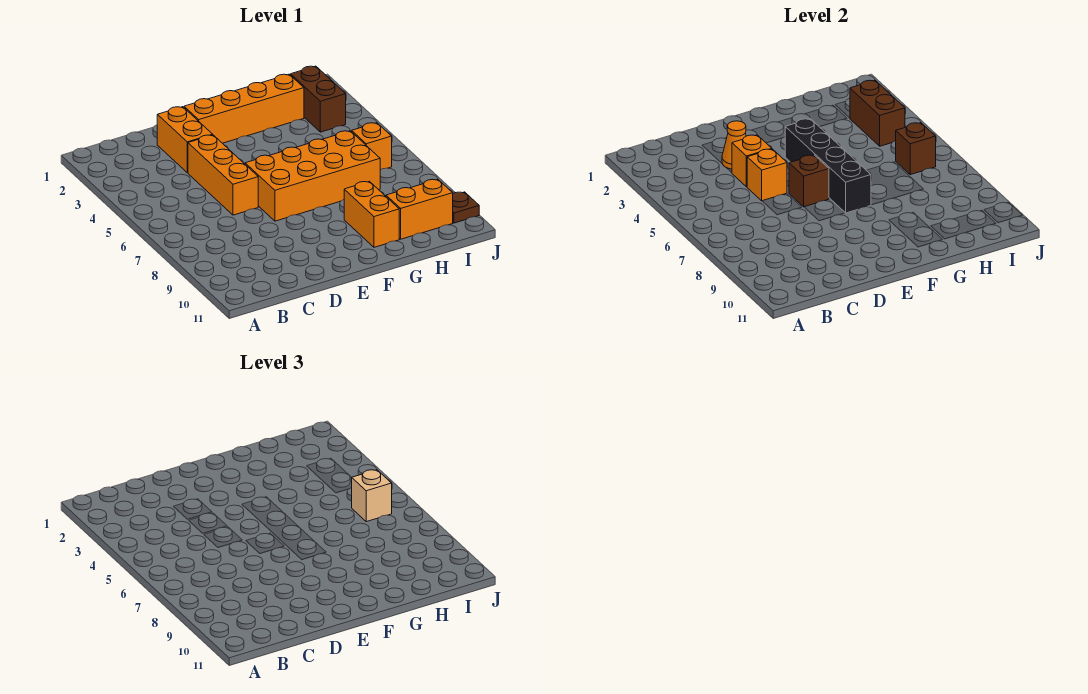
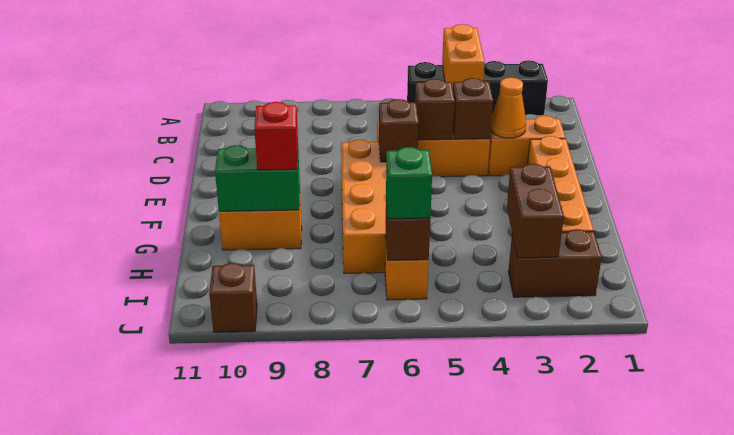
orange 1x1 brick [732,135,772,187] -> brown 1x1 brick [453,78,493,139]
orange 1x1 brick [747,149,787,201] -> brown 1x1 brick [415,79,455,140]
black 1x4 brick [785,119,871,213] -> black 1x4 brick moved to [407,60,548,116]
none -> green 1x2 brick [215,145,300,211]
none -> red 1x1 brick [254,102,298,170]
orange 1x2 brick [386,179,453,239] -> orange 1x2 brick moved to [442,24,485,88]
brown 1x2 brick [850,80,905,146] -> brown 1x2 brick turned to [507,164,564,258]
tan 1x1 brick [352,470,392,522] -> green 1x1 brick [386,147,432,219]
brown 1x1 plate [453,192,479,223] -> brown 1x1 brick [209,263,257,332]

